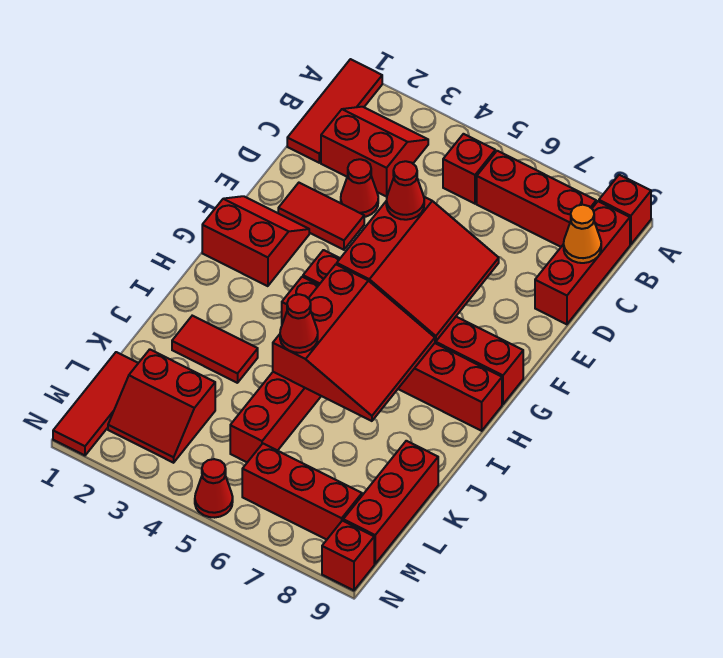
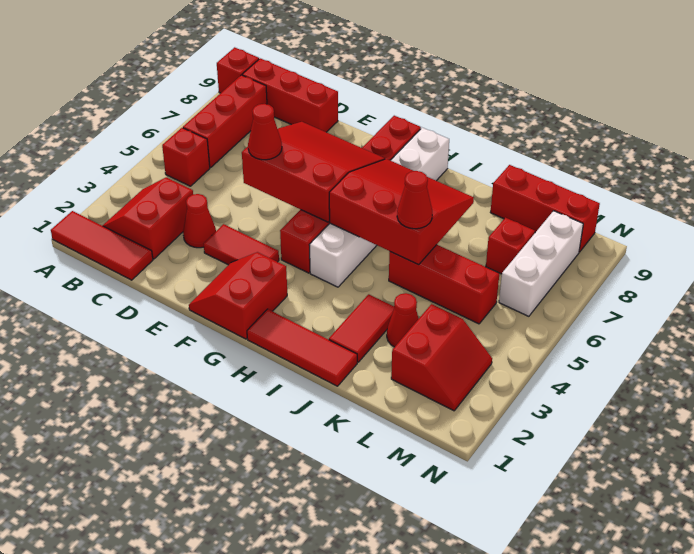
orange 1x1 cone [564,205,601,263] -> none
red 1x2 tile [278,183,364,250] -> red 1x2 tile turned to [204,224,279,265]
red 1x6 brick [282,277,502,431] -> white 1x6 brick [309,128,449,287]
red 1x3 tile [53,352,138,455] -> red 1x3 tile moved to [247,309,357,386]
red 1x3 brick [242,444,362,540] -> white 1x3 brick [499,211,583,316]
red 1x1 cone [195,459,233,518] -> red 1x1 cone moved to [387,293,419,347]
red 1x1 brick [322,521,374,590] -> red 1x1 brick moved to [486,218,535,274]

